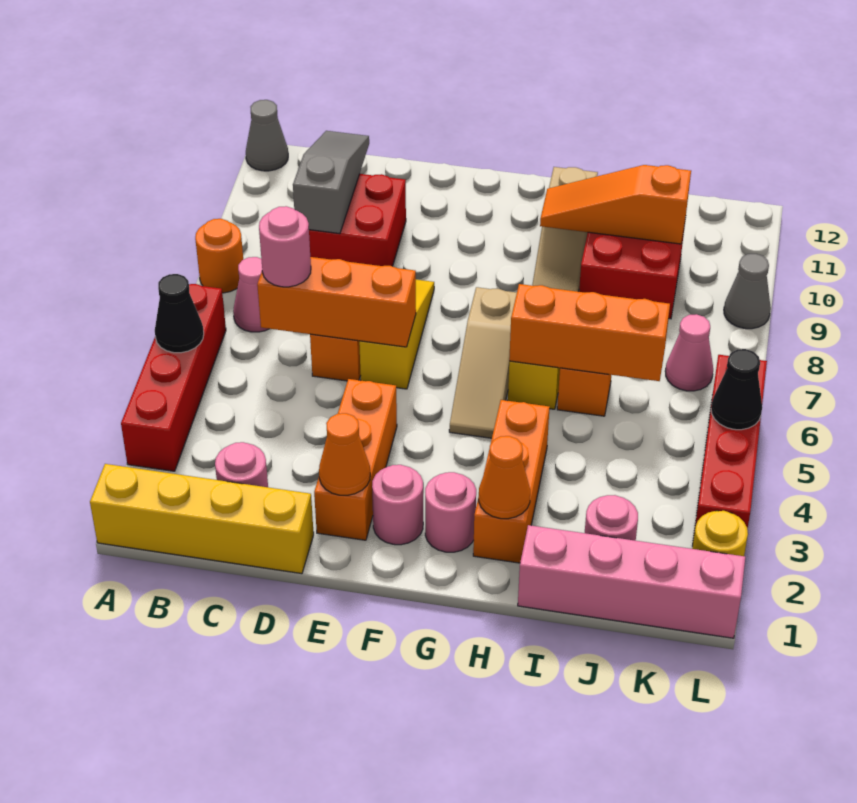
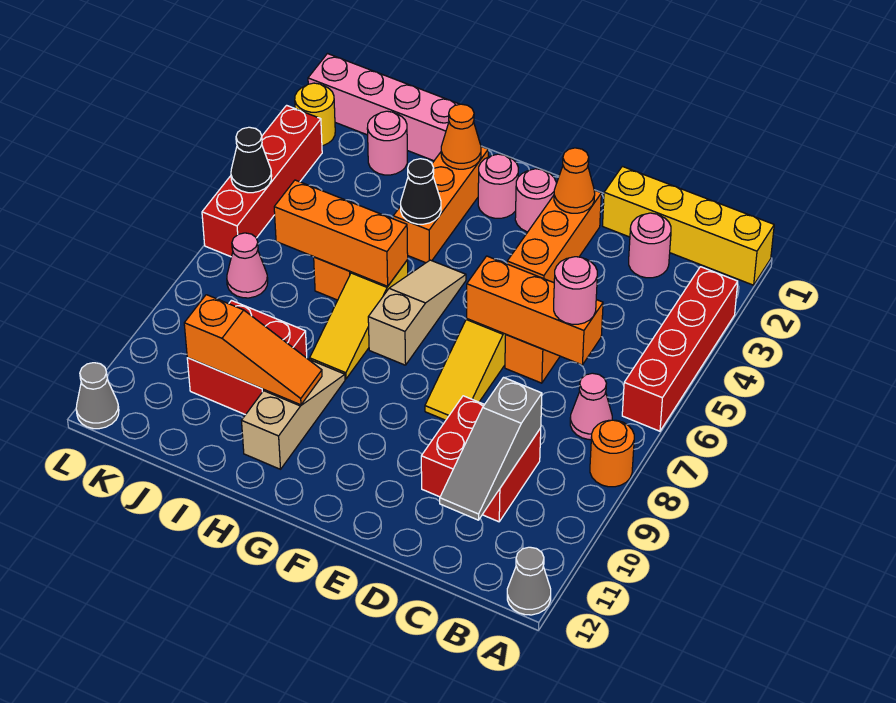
black 1x1 cone [155,274,204,353] -> black 1x1 cone moved to [401,159,441,224]
grey 1x1 cone [724,254,771,329] -> grey 1x1 cone moved to [76,363,119,429]

